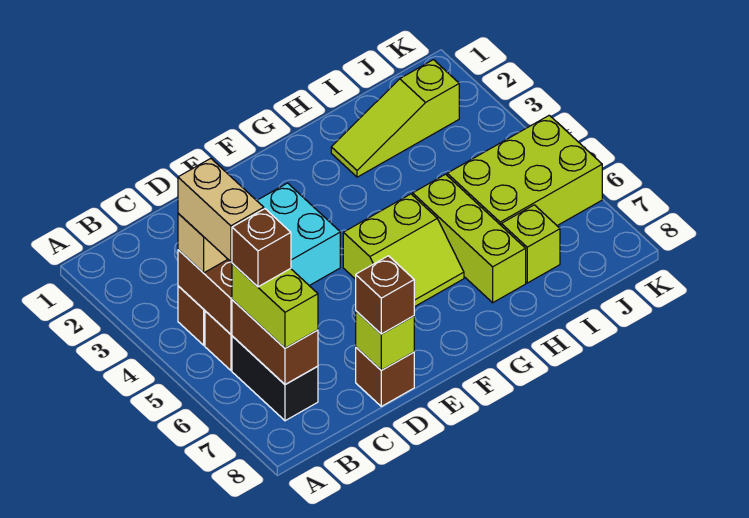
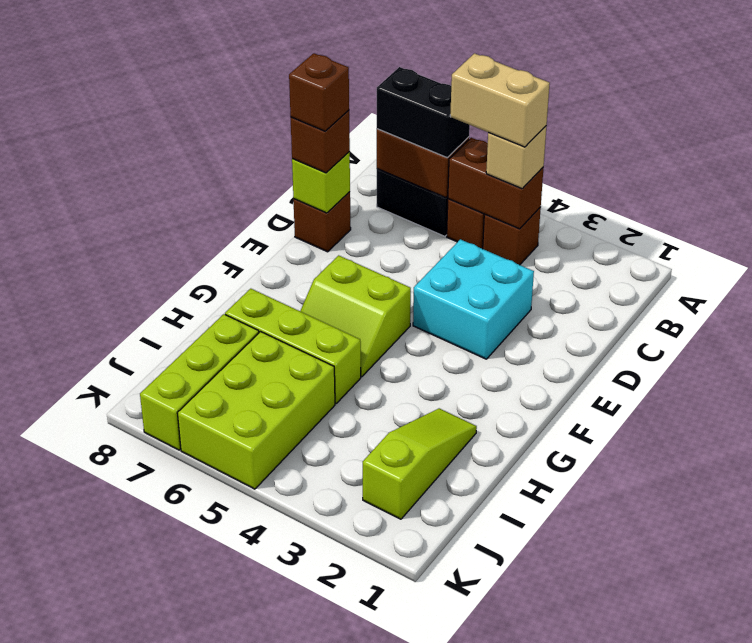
lime 1x2 brick [232,263,318,348] -> black 1x2 brick [377,67,470,158]
brown 1x1 brick [232,209,291,287] -> brown 1x1 brick moved to [289,53,349,131]
lime 2x2 slope [343,194,464,307] -> lime 2x2 slope turned to [300,255,411,377]
lime 1x1 brick [501,205,560,283] -> lime 1x3 brick [140,314,259,450]

